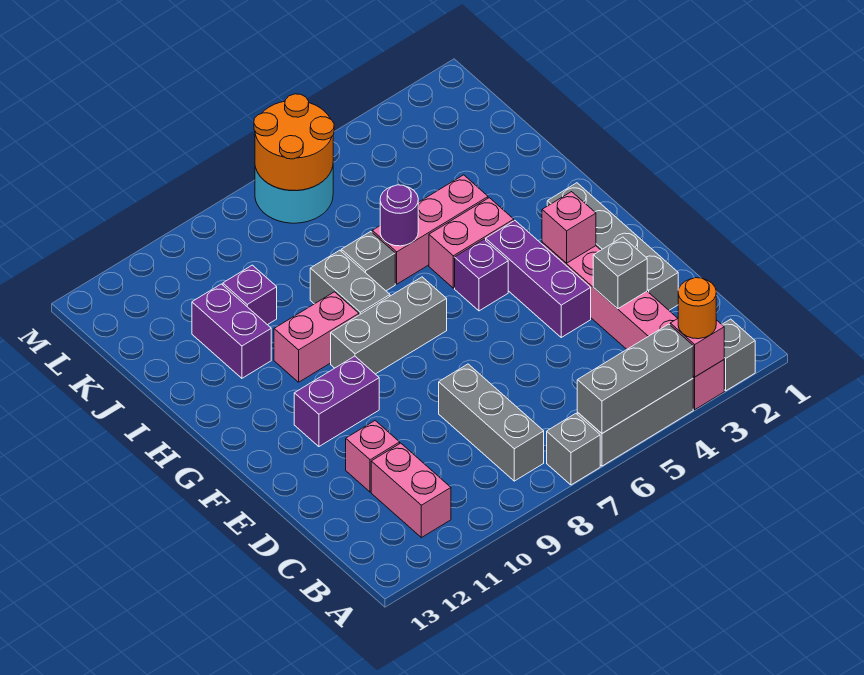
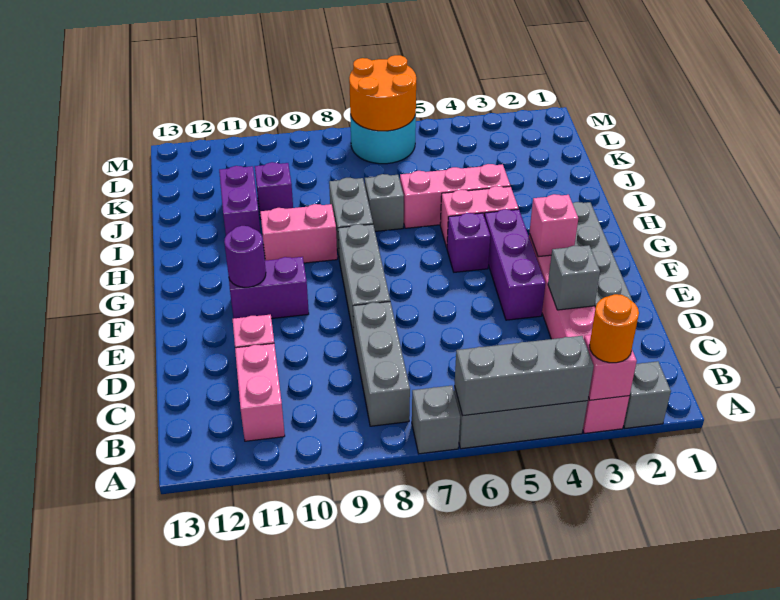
grey 1x3 brick [331,277,447,374] -> grey 1x3 brick turned to [338,224,390,336]
purple 1x1 round brick [380,185,418,246] -> purple 1x1 round brick moved to [224,226,266,287]

